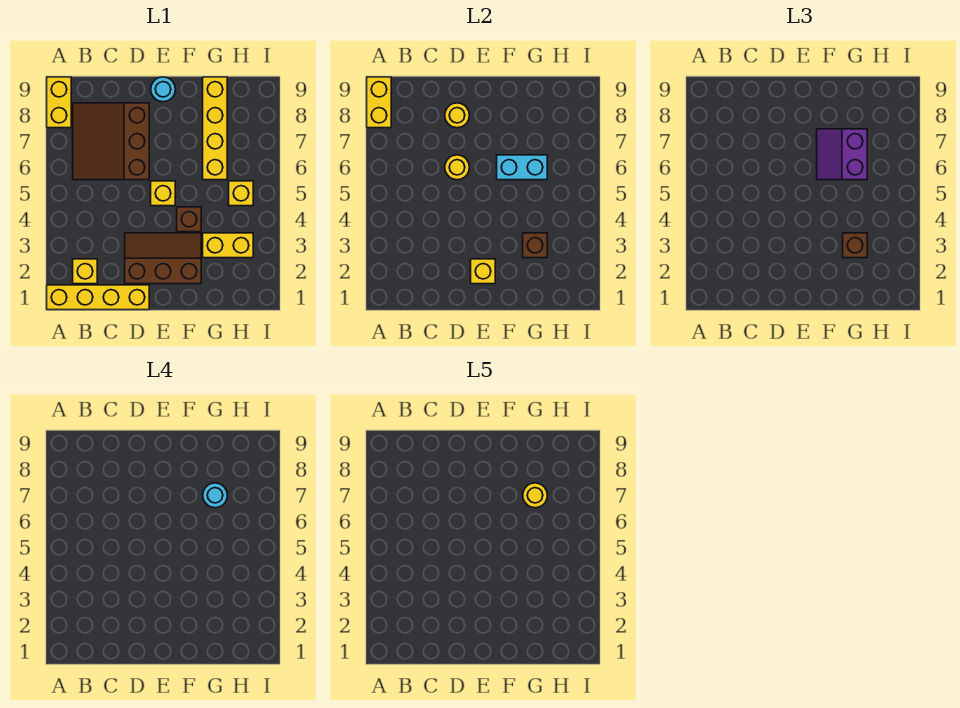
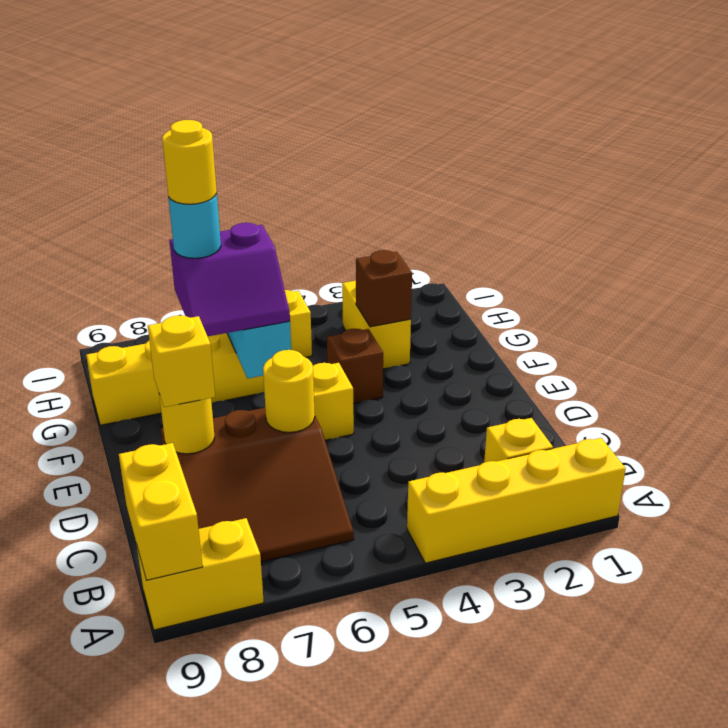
yellow 1x4 brick [47,285,149,310] -> yellow 1x4 brick turned to [407,438,626,563]
yellow 1x2 brick [367,77,391,128] -> yellow 1x2 brick turned to [119,443,203,580]
brown 2x3 slope [125,233,201,284] -> none
yellow 1x1 brick [471,259,495,284] -> yellow 1x1 brick moved to [148,316,215,407]
cyan 1x1 round brick [151,77,175,102] -> none
brown 1x1 brick [843,233,867,258] -> none

